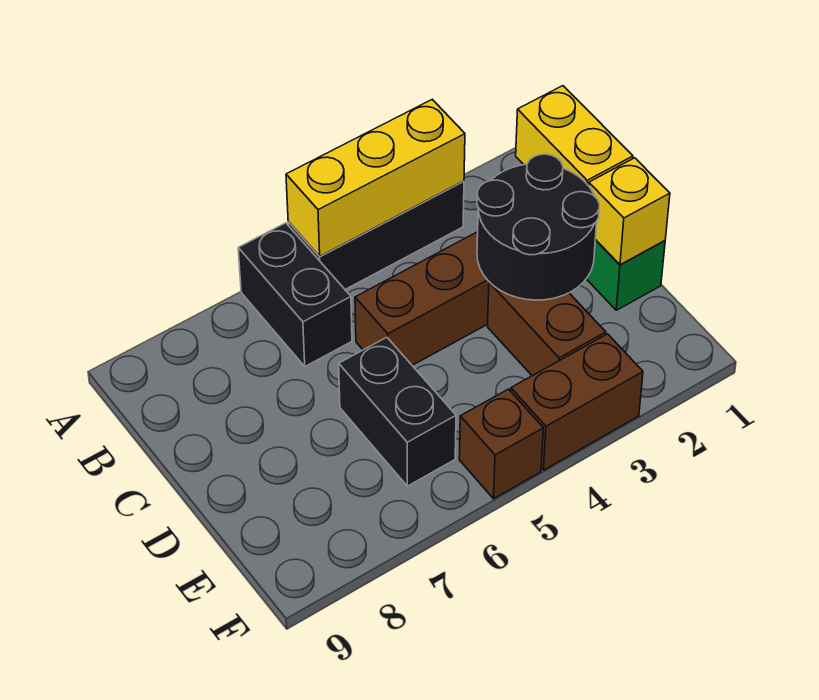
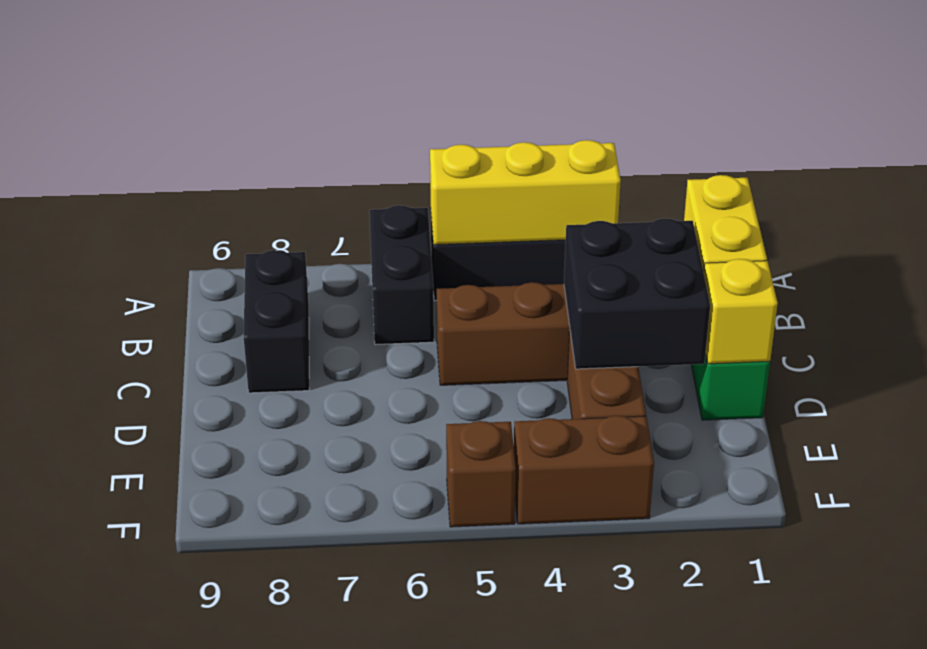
black 2x2 round brick [477,154,599,300] -> black 2x2 brick [564,218,710,369]
black 1x2 brick [339,337,456,486] -> black 1x2 brick moved to [244,250,309,393]

